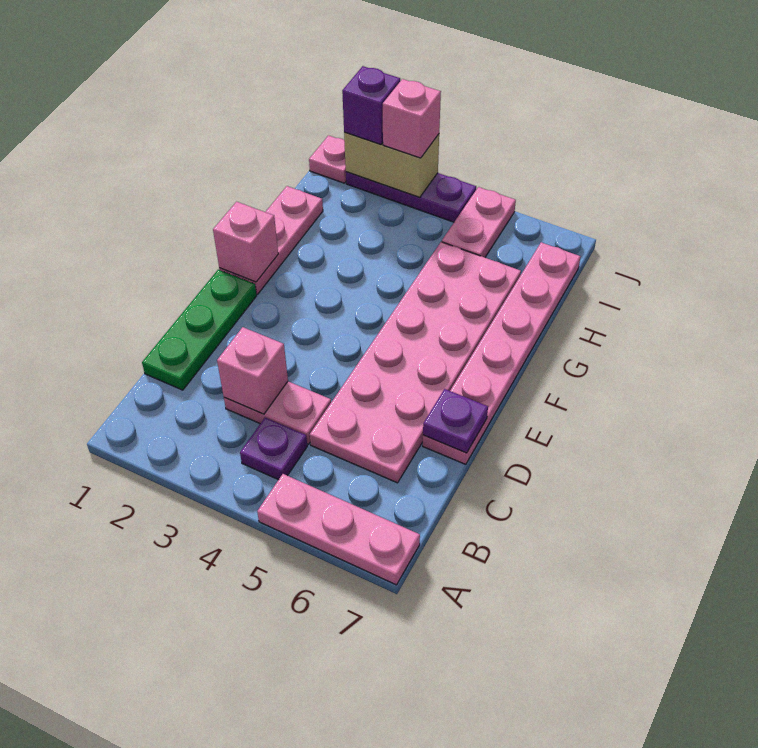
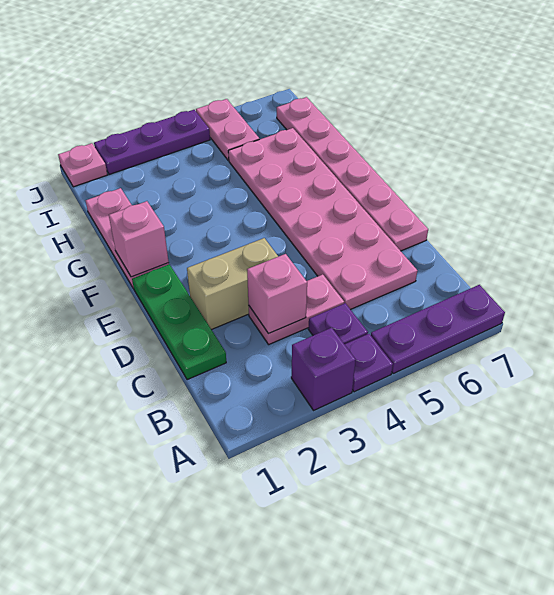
pink 1x3 plate [257,474,420,585] -> purple 1x3 plate [371,285,505,374]
purple 1x1 plate [423,389,488,453] -> purple 1x1 plate moved to [345,334,393,392]
tan 1x2 brick [344,132,439,198] -> tan 1x2 brick moved to [187,238,278,330]
purple 1x1 brick [342,66,400,144] -> purple 1x1 brick moved to [291,328,356,410]
pink 1x1 brick [383,79,441,158] -> none

